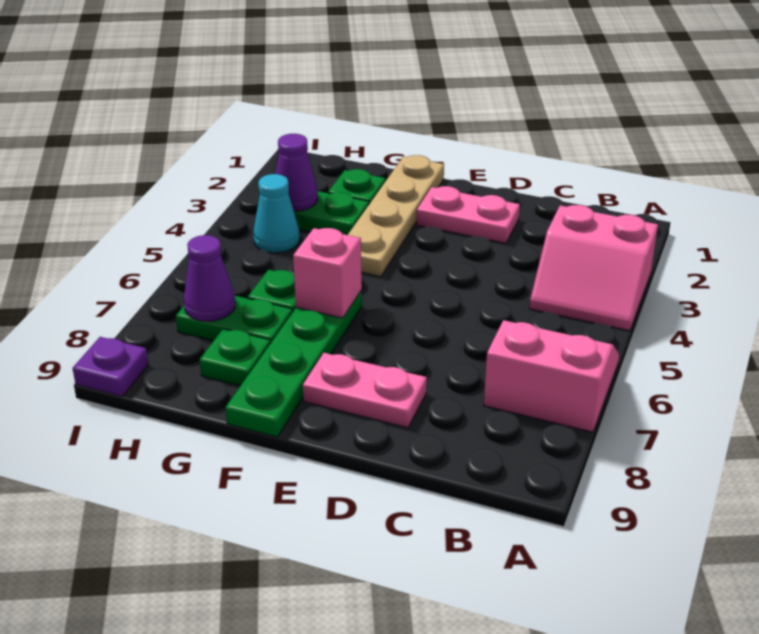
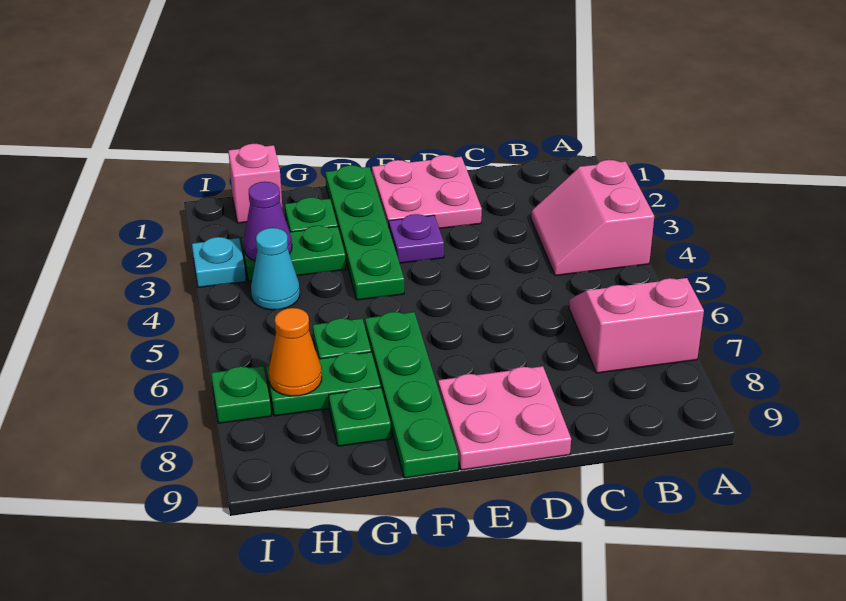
pink 2x2 slope [530,205,658,331] -> pink 2x2 slope turned to [531,160,654,276]
pink 1x2 plate [417,186,520,243] -> pink 2x2 plate [372,155,482,229]
pink 1x2 plate [303,353,427,428] -> pink 2x2 plate [438,366,571,470]
tan 1x4 plate [348,155,444,277] -> green 1x4 plate [325,165,404,300]
pink 1x1 brick [293,228,362,318] -> pink 1x1 brick moved to [228,144,282,223]
purple 1x1 cone [184,235,235,321] -> orange 1x1 cone [269,308,322,396]
none -> cyan 1x1 plate [192,237,246,287]
none -> green 1x1 plate [211,366,271,423]
purple 1x1 plate [73,337,148,397] -> purple 1x1 plate moved to [389,214,444,263]

